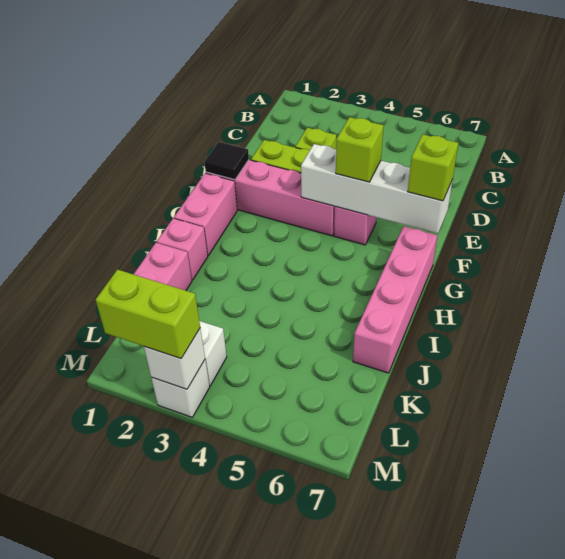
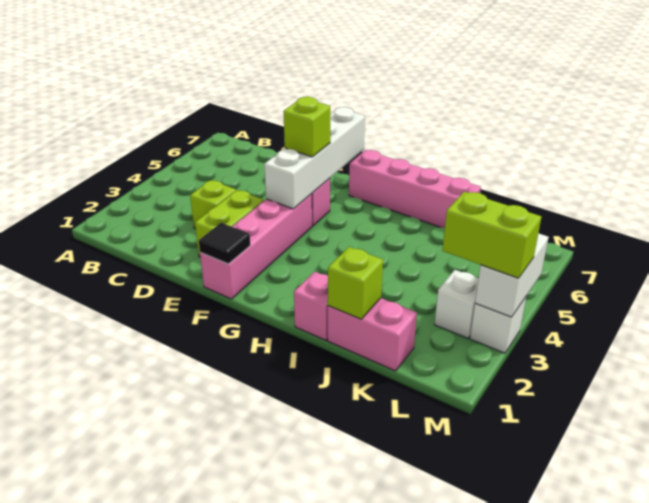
lime 1x1 brick [408,135,458,201] -> lime 1x1 brick moved to [328,247,383,319]
pink 1x2 brick [174,173,237,256] -> none
lime 1x2 brick [96,270,200,359] -> lime 1x2 brick turned to [442,192,541,278]
white 1x1 brick [144,328,205,389] -> white 1x2 brick [475,233,549,317]

